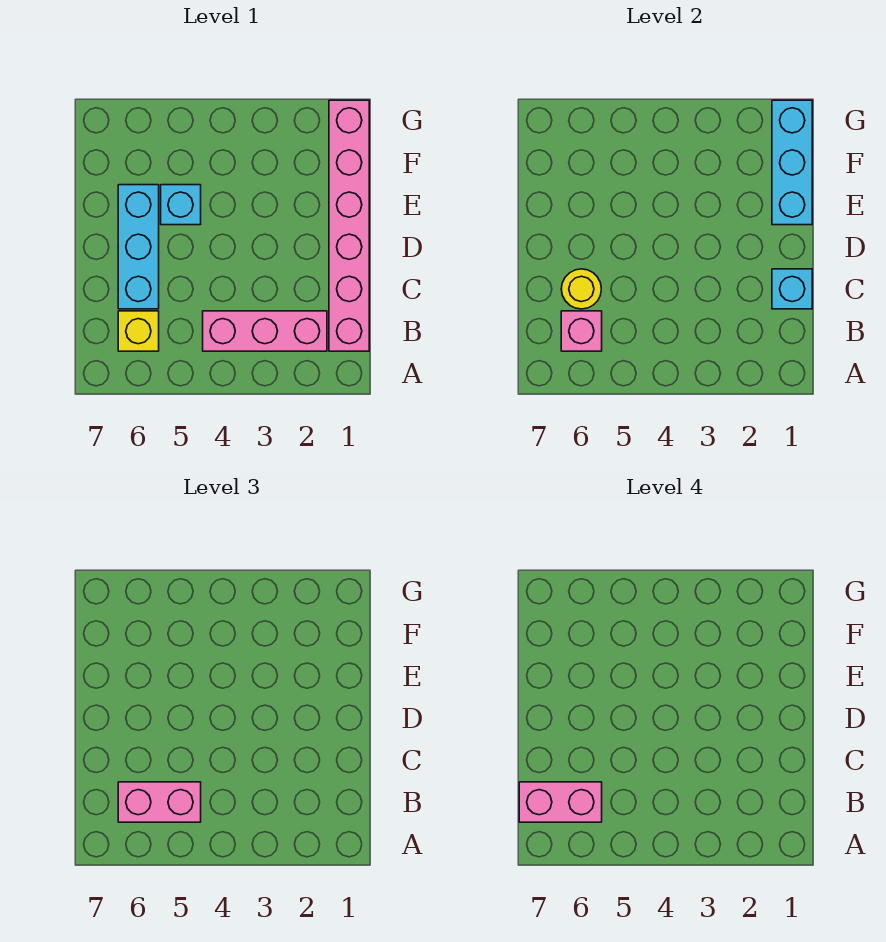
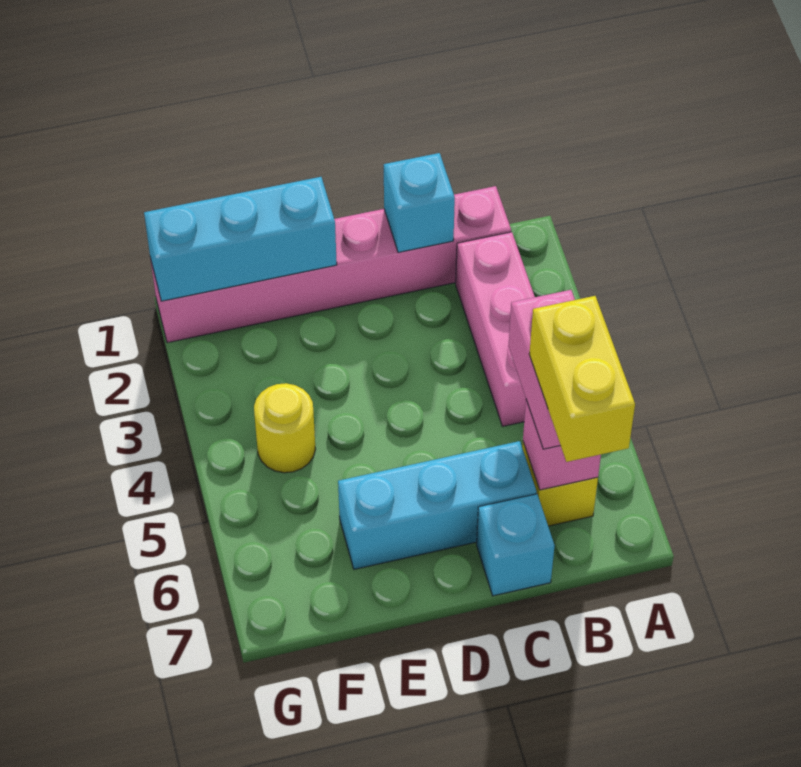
pink 1x2 brick [519,782,602,822] -> yellow 1x2 brick [529,296,635,462]
yellow 1x1 round brick [561,269,601,309] -> yellow 1x1 round brick moved to [254,383,316,473]
cyan 1x1 brick [161,185,201,225] -> cyan 1x1 brick moved to [477,494,555,596]

